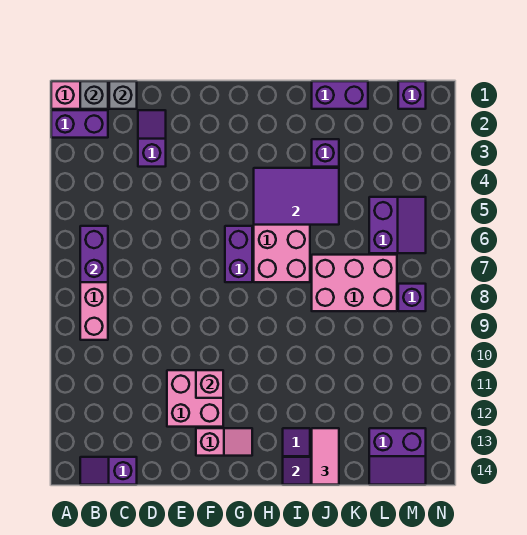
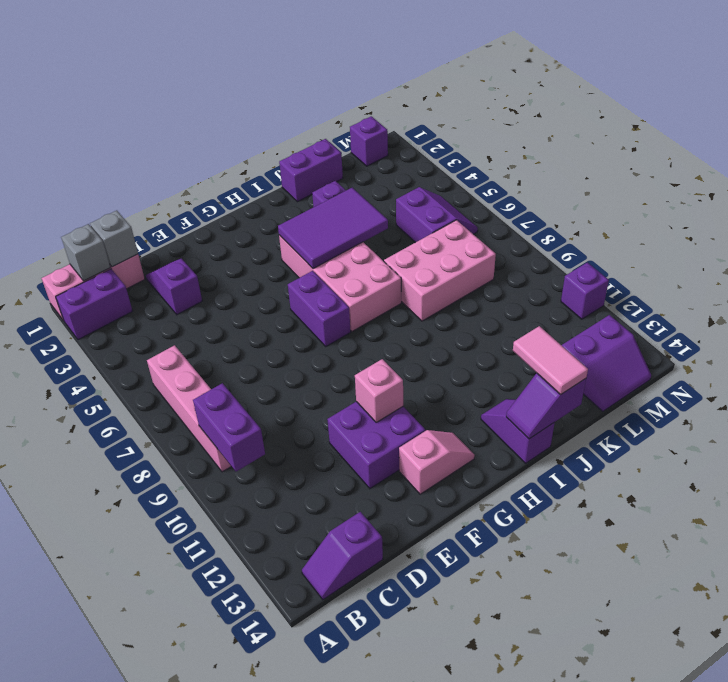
purple 1x2 brick [80,226,108,282] -> purple 1x2 brick moved to [193,383,265,472]
pink 2x2 brick [167,370,223,427] -> purple 2x2 brick [327,402,425,488]
purple 1x1 brick [398,284,426,311] -> purple 1x1 brick moved to [561,262,609,319]

